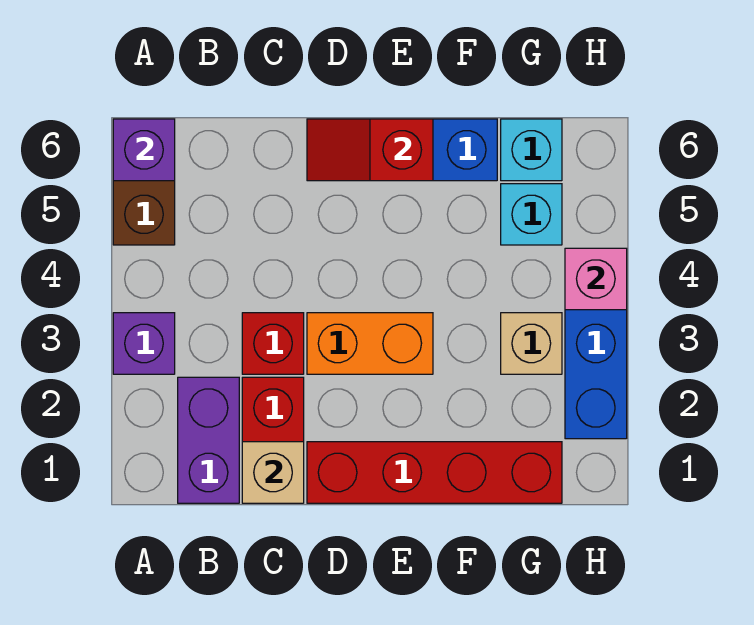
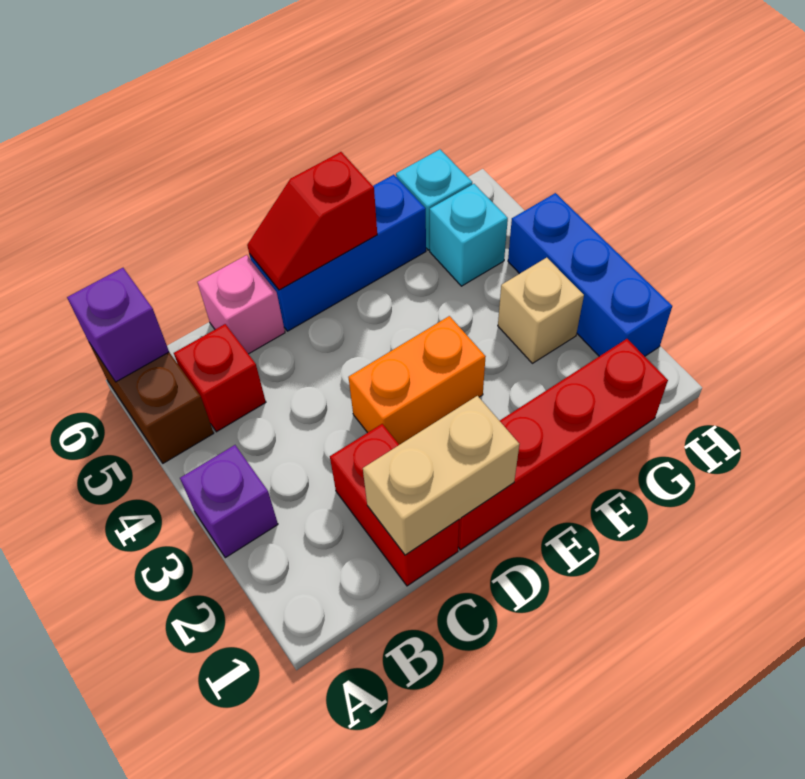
purple 1x2 brick [178,377,239,503] -> none
tan 1x1 brick [242,442,304,503] -> tan 1x2 brick [363,396,519,555]
red 1x1 brick [242,313,304,374] -> red 1x1 brick moved to [174,324,266,432]
pink 1x1 brick [565,248,627,310] -> pink 1x1 brick moved to [198,255,285,354]

